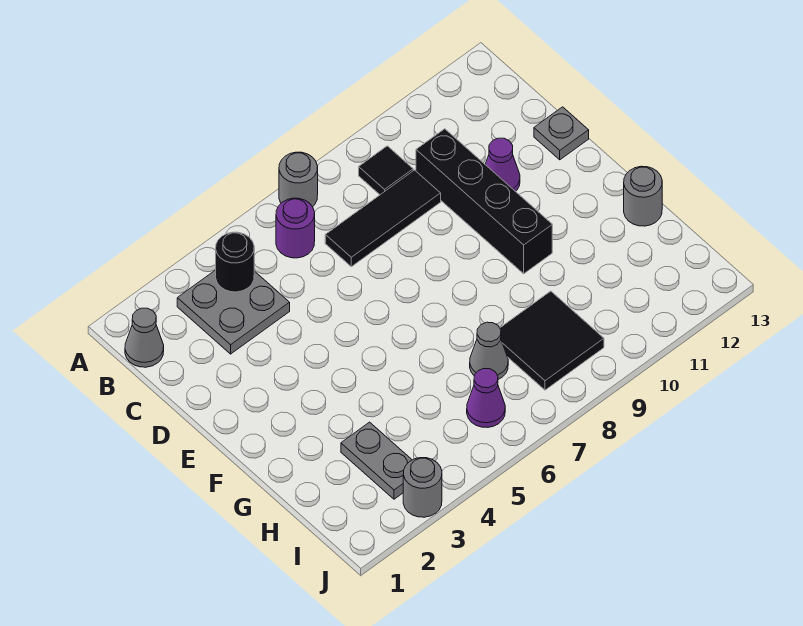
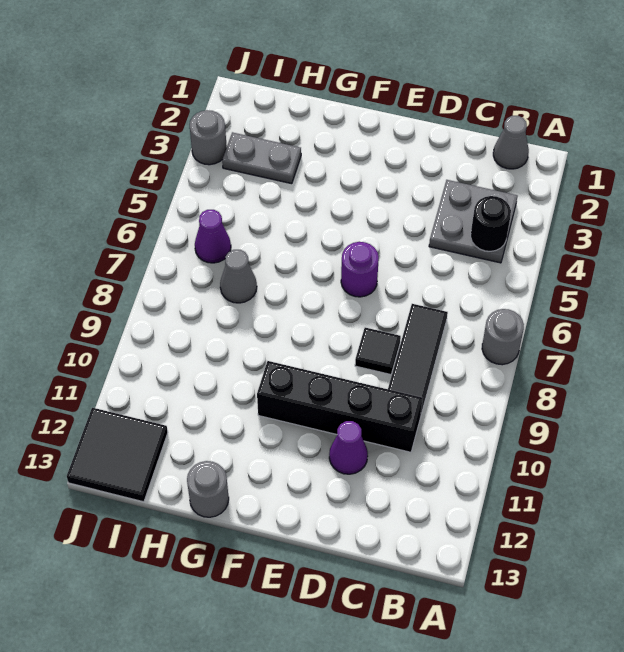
purple 1x1 round brick [276,198,315,258] -> purple 1x1 round brick moved to [341,242,379,297]
black 1x1 tile [359,146,413,195] -> black 1x1 tile moved to [355,328,401,375]
grey 1x1 plate [534,107,589,160] -> none
black 2x2 tile [500,291,604,390] -> black 2x2 tile moved to [67,408,168,502]

